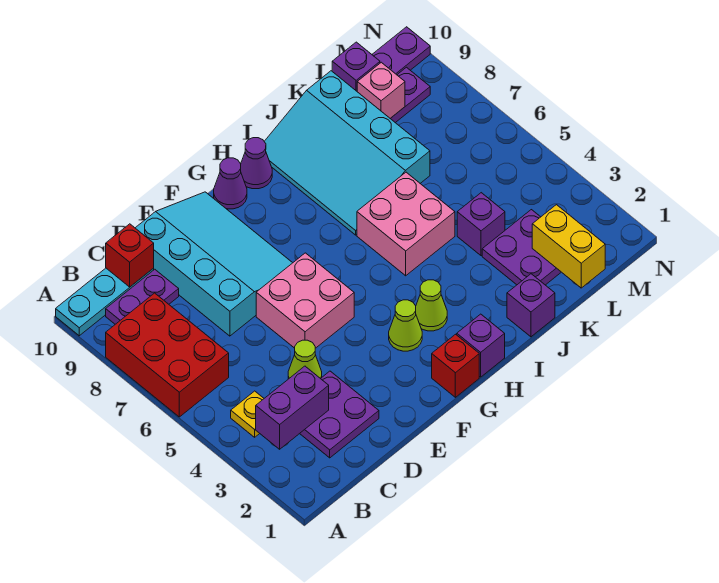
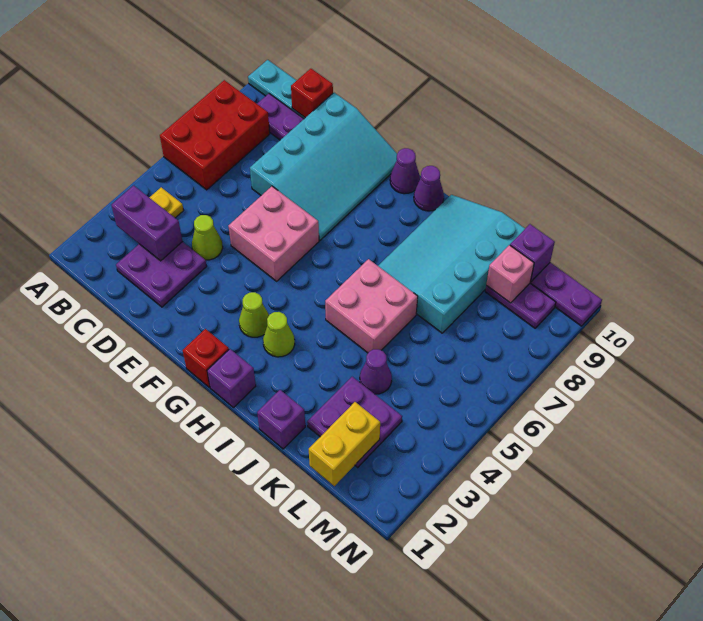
purple 1x1 brick [457,193,505,256] -> purple 1x1 cone [360,349,392,394]

